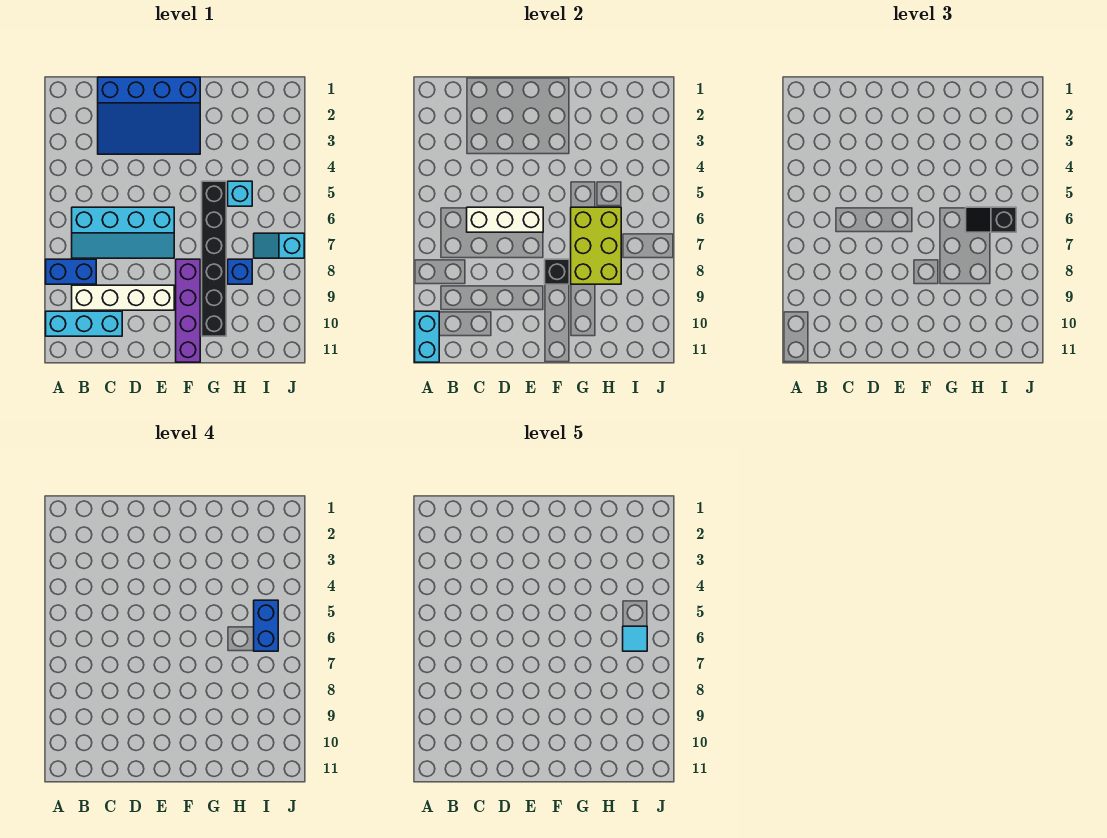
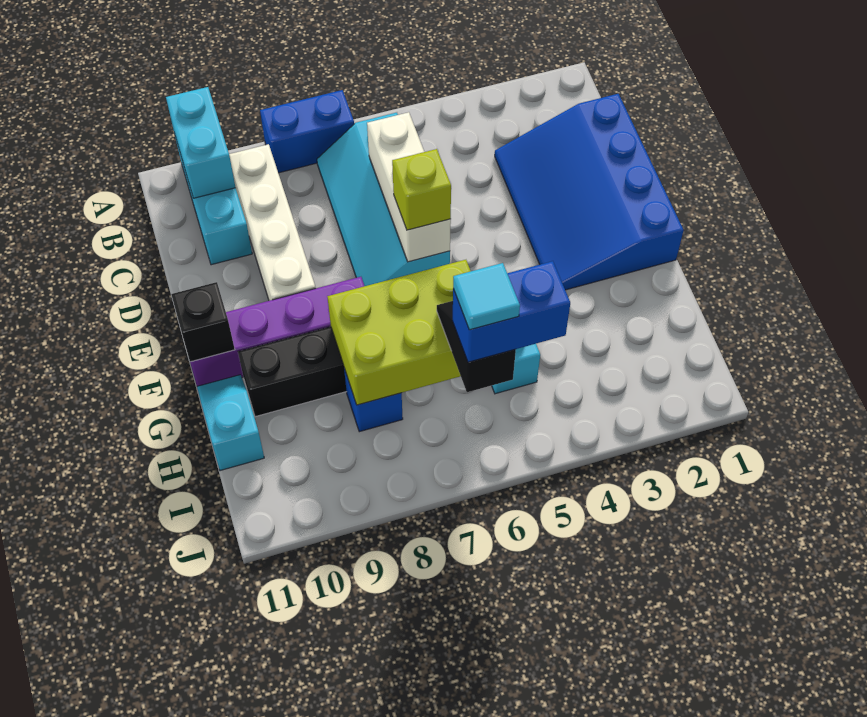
blue 1x2 brick [46,259,96,284] -> blue 1x2 brick turned to [260,90,354,173]
cyan 1x2 brick [415,311,439,362] -> cyan 1x2 brick turned to [166,87,236,198]
none -> lime 1x1 brick [392,149,451,230]
black 1x1 brick [545,259,569,284] -> black 1x1 brick moved to [171,282,235,362]
cyan 1x2 slope [254,233,304,258] -> cyan 1x2 slope moved to [197,375,264,471]

